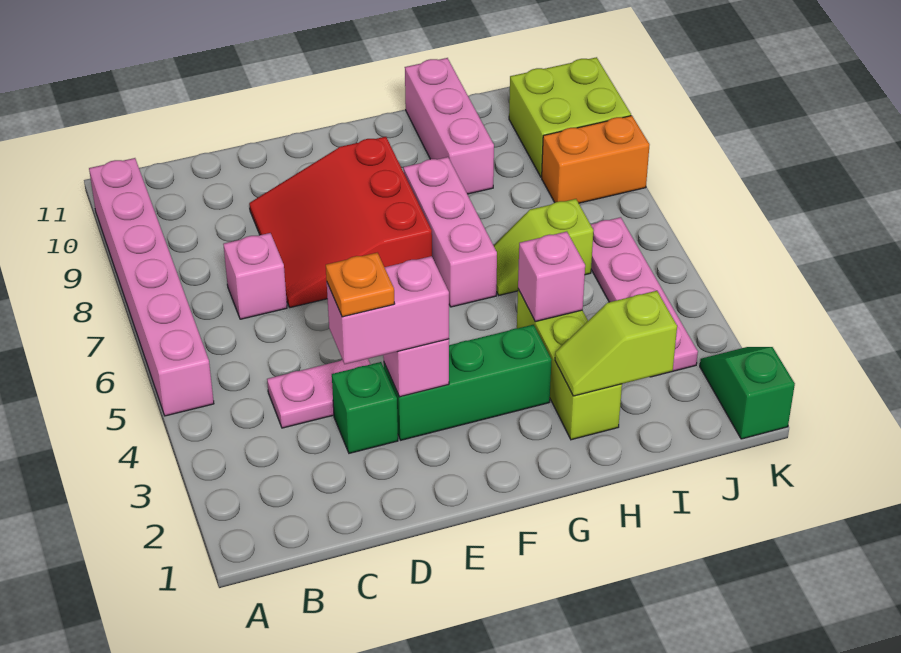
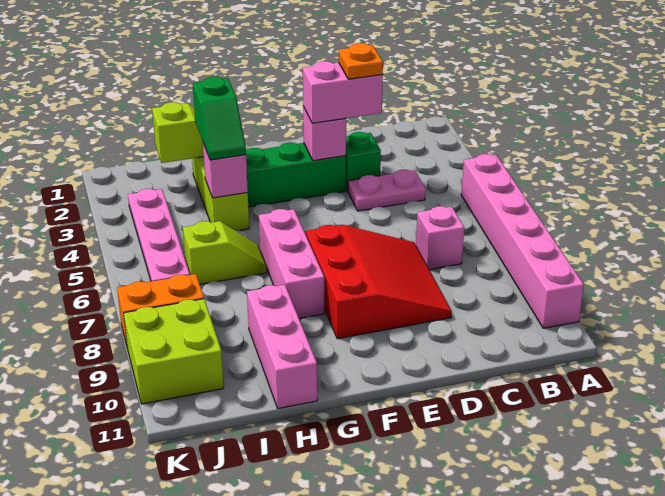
green 1x2 slope [700,347,795,439] -> green 1x2 slope moved to [193,77,246,160]

